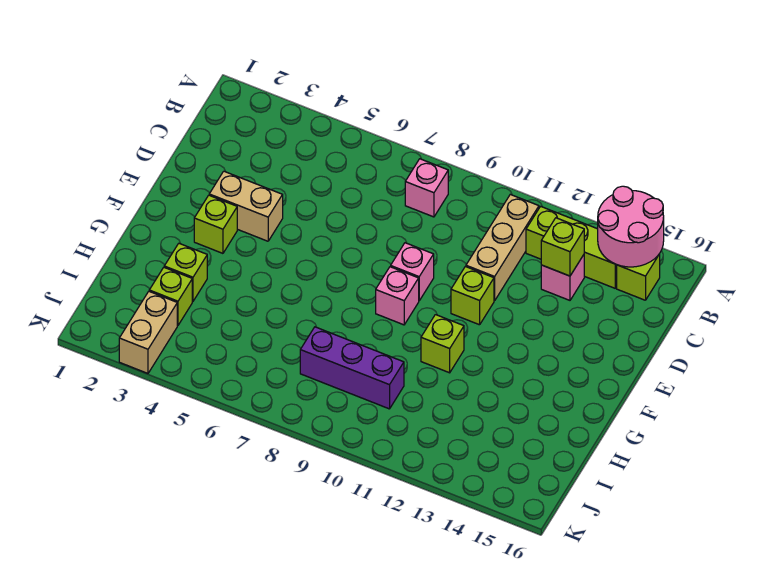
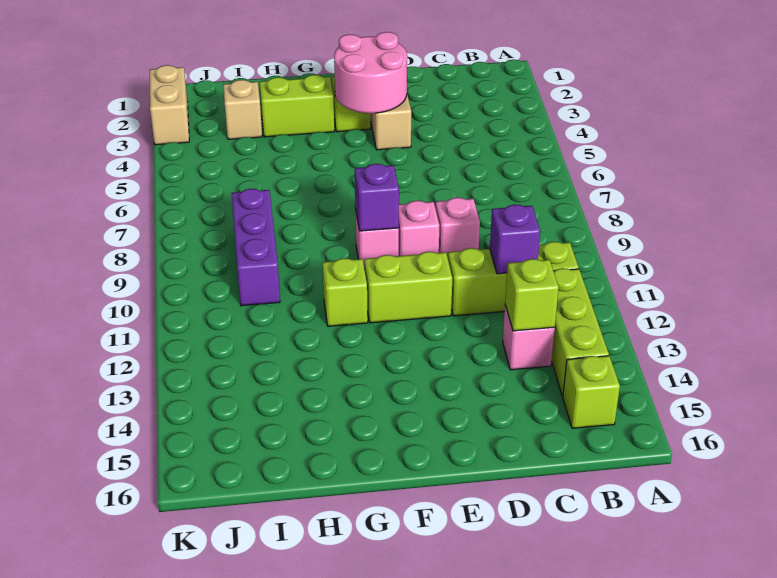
pink 2x2 round brick [598,186,664,267] -> pink 2x2 round brick moved to [334,32,407,113]
pink 1x1 brick [405,159,448,217] -> pink 1x1 brick moved to [435,198,480,258]
tan 1x3 brick [466,194,539,301] -> lime 1x3 brick [448,242,579,316]
none -> purple 1x1 brick [490,205,540,274]
lime 1x1 brick [451,267,494,325] -> lime 1x2 brick [365,252,452,323]
none -> purple 1x1 brick [355,164,399,231]
lime 1x1 brick [164,244,207,301] -> lime 1x2 brick [260,75,334,137]
lime 1x1 brick [149,268,192,325] -> tan 1x1 brick [223,80,262,139]
tan 1x2 brick [119,292,177,373] -> tan 1x2 brick turned to [150,65,189,145]

